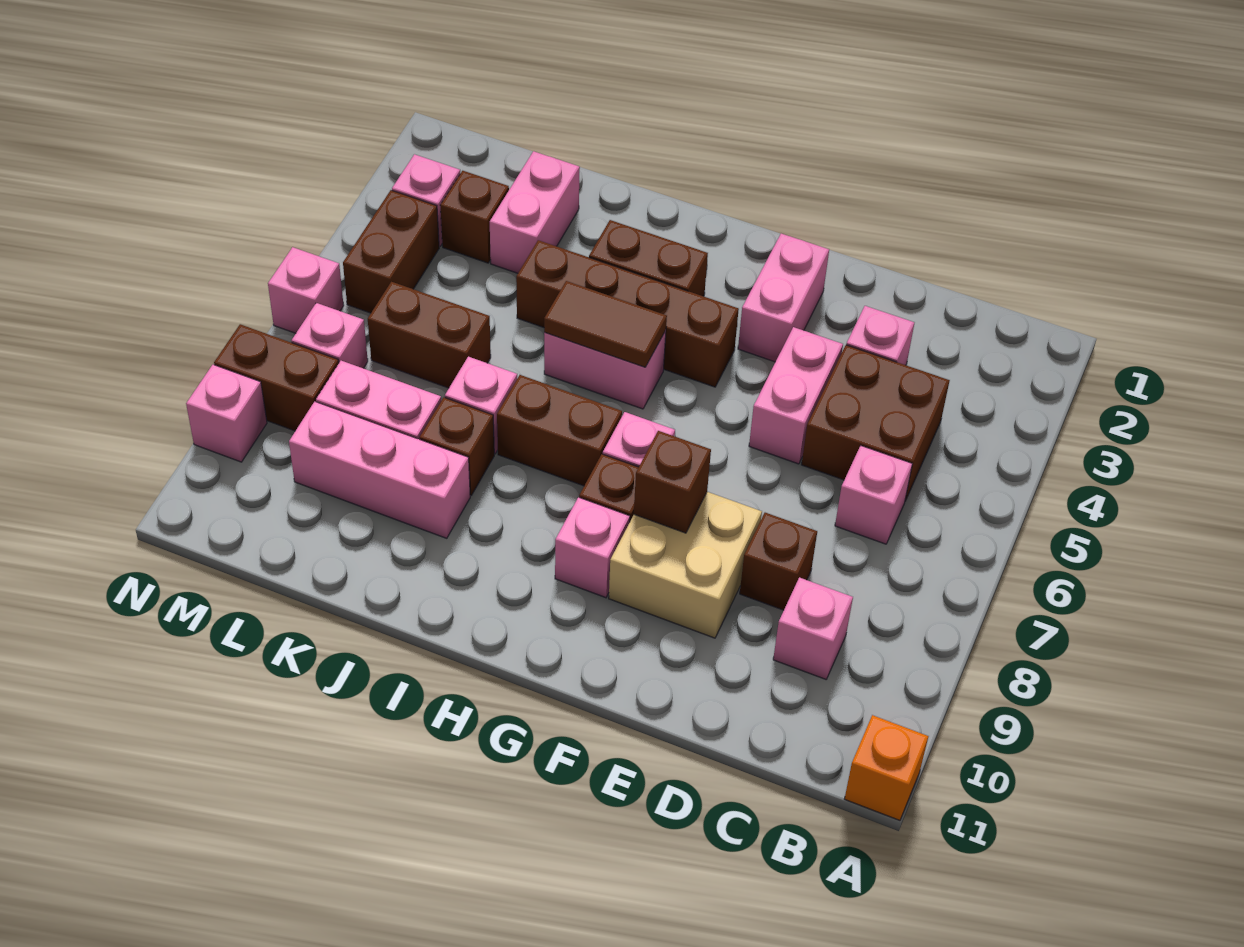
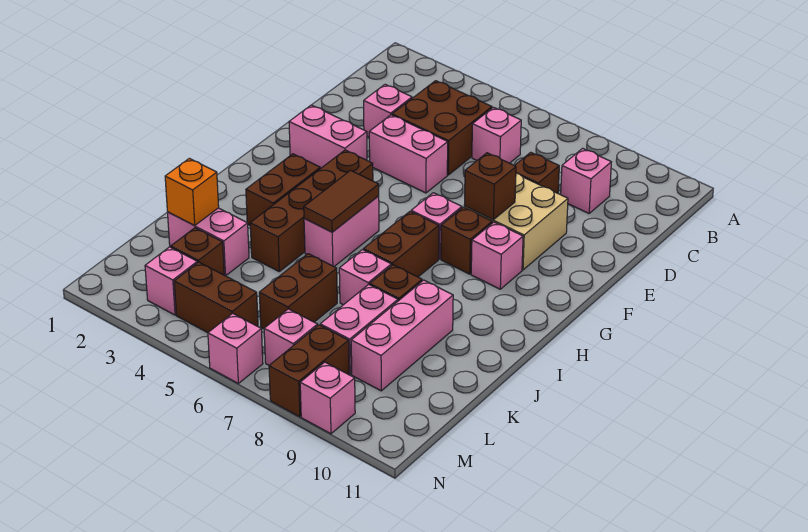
orange 1x1 brick [845,715,928,820] -> orange 1x1 brick moved to [165,158,219,226]

